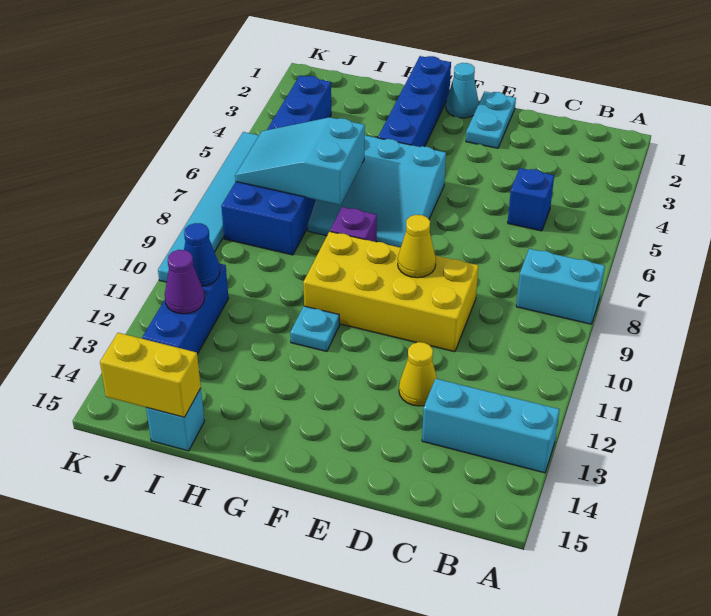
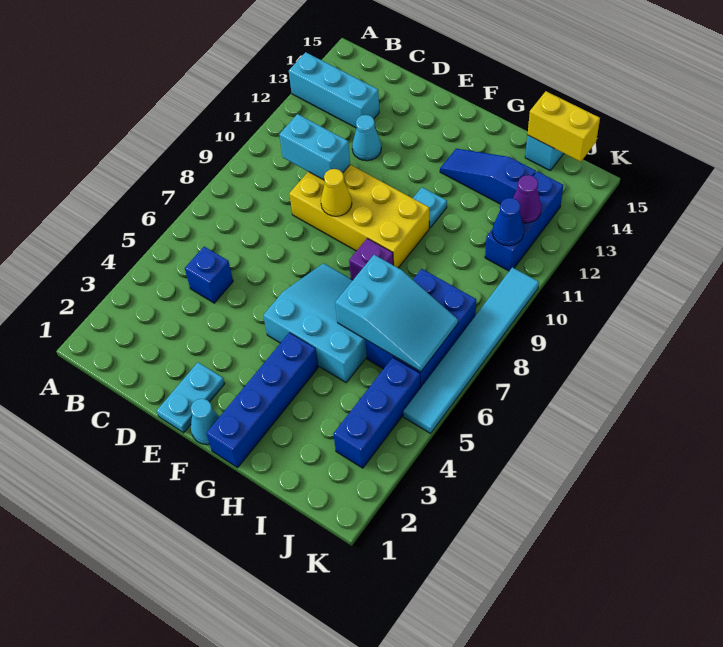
cyan 1x2 brick [516,249,605,324] -> cyan 1x2 brick moved to [279,114,350,180]
yellow 1x1 cone [399,342,437,406] -> cyan 1x1 cone [352,115,381,161]
none -> blue 1x3 slope [440,149,536,204]

